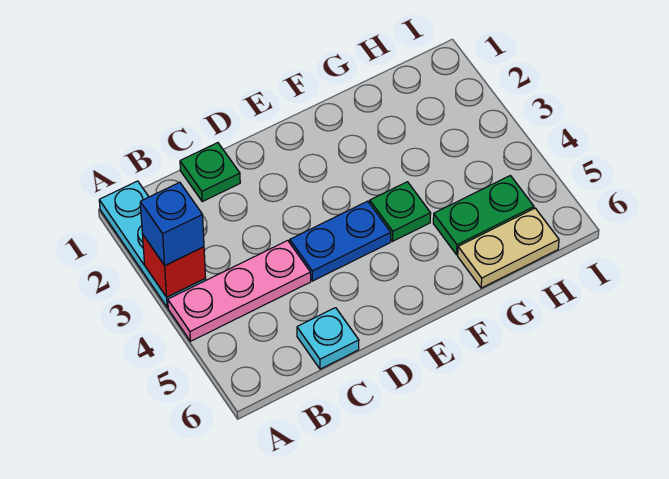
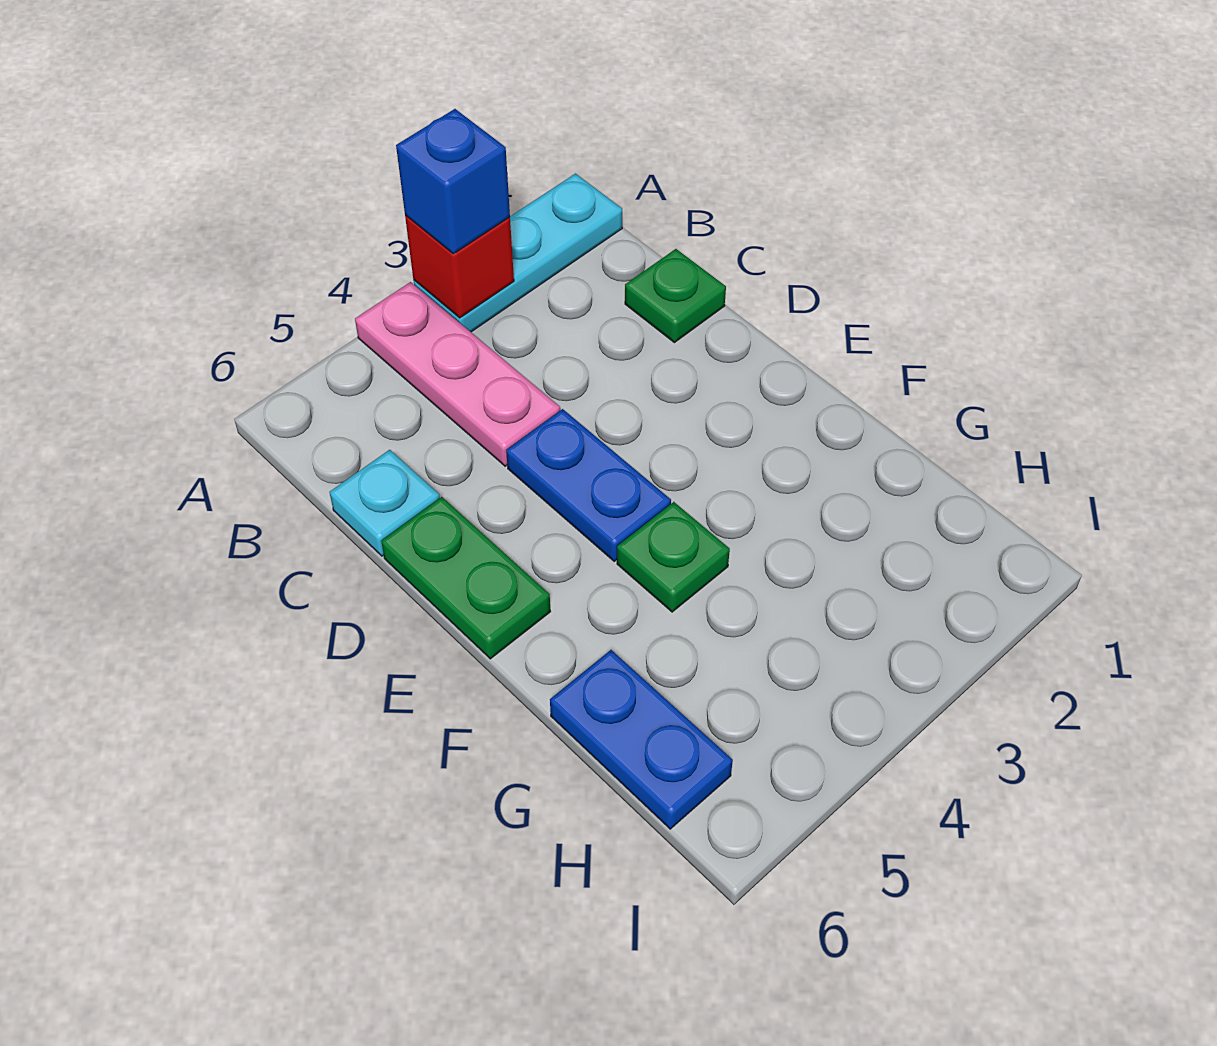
green 1x2 plate [433,176,534,255] -> green 1x2 plate moved to [381,497,551,659]
tan 1x2 plate [458,208,559,288] -> blue 1x2 plate [550,650,733,829]

